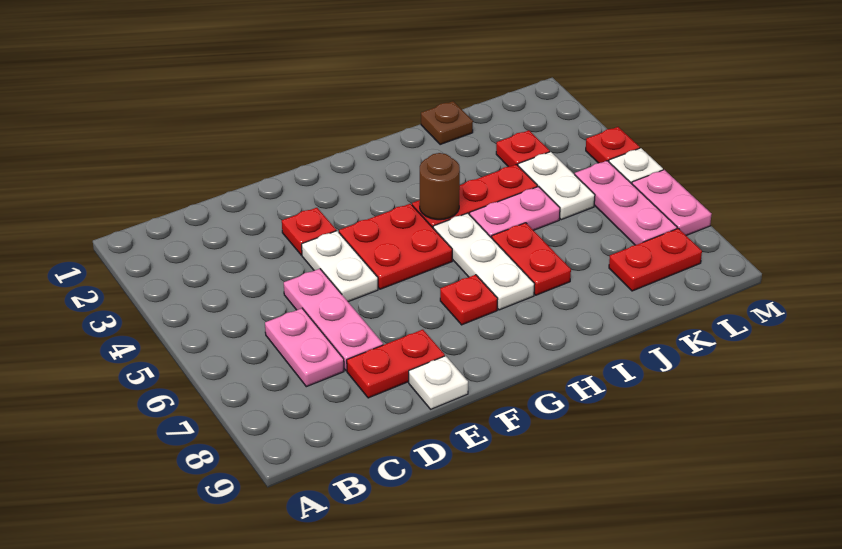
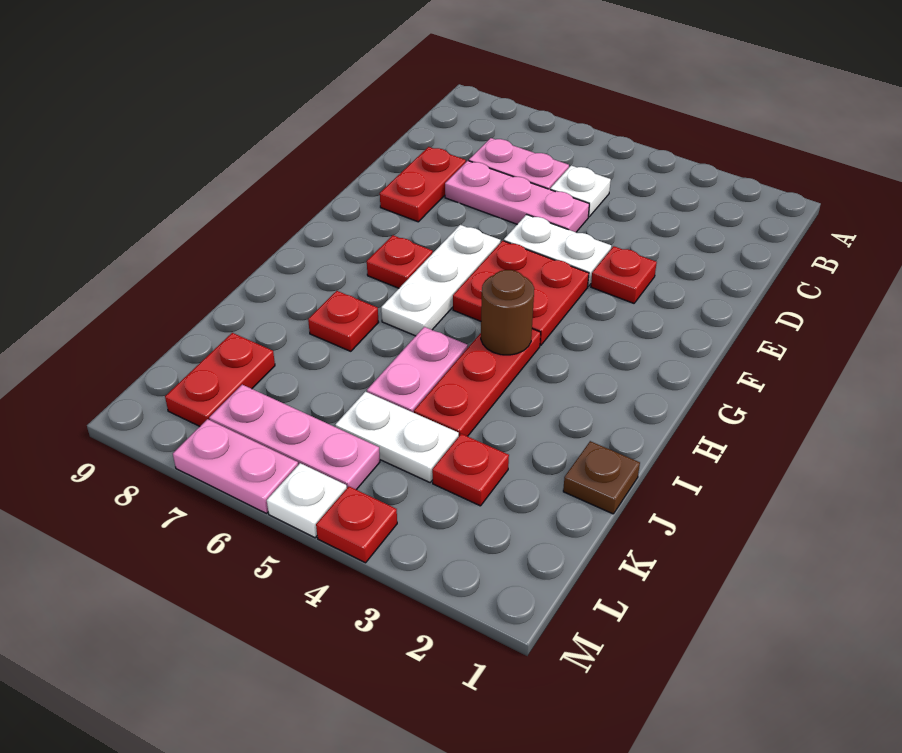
white 1x1 plate [409,356,468,409] -> white 1x1 plate moved to [550,166,611,217]
white 1x3 plate [433,213,535,310] -> white 1x3 plate turned to [381,225,501,336]
red 1x2 plate [492,223,571,295] -> red 1x1 plate [308,291,379,351]

